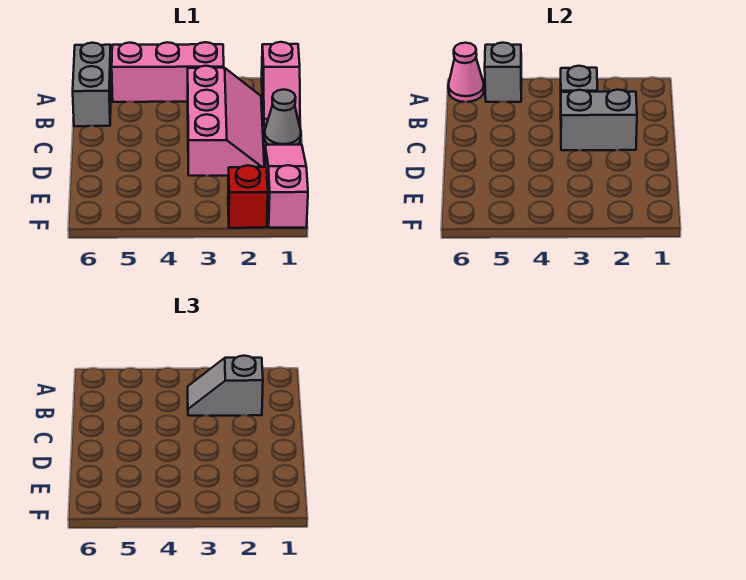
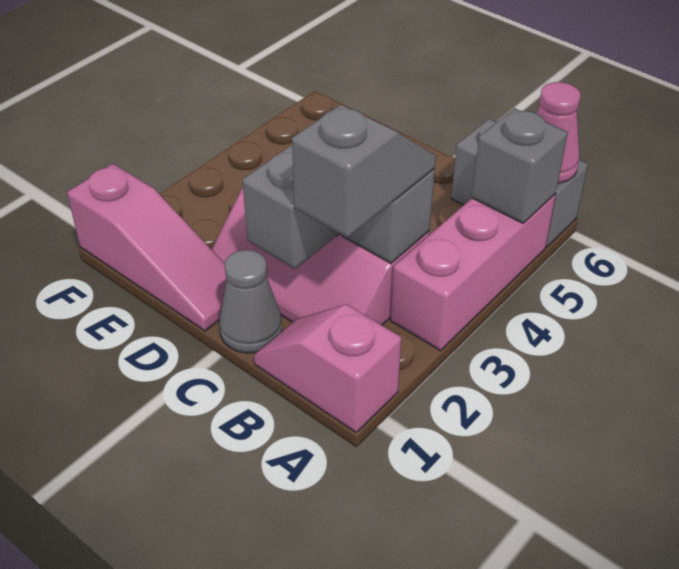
red 1x1 brick [228,165,268,228] -> none

